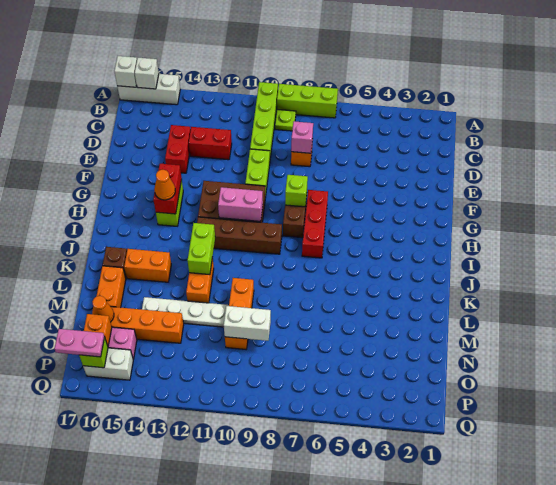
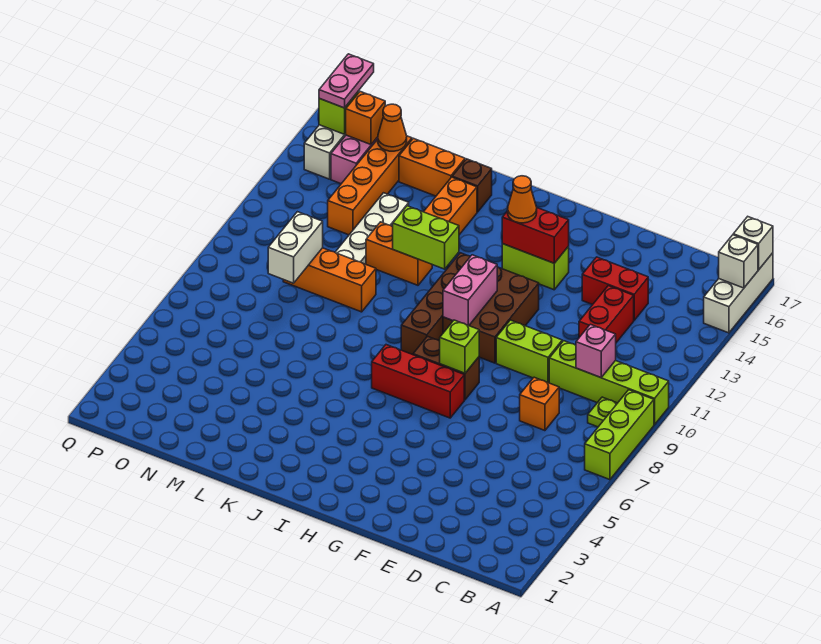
pink 1x1 brick [291,121,313,153] -> pink 1x1 brick moved to [576,324,616,378]

